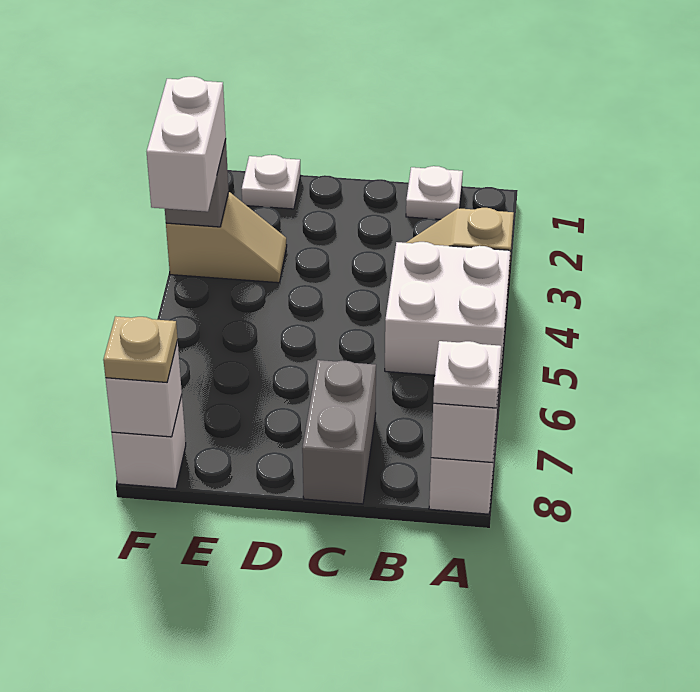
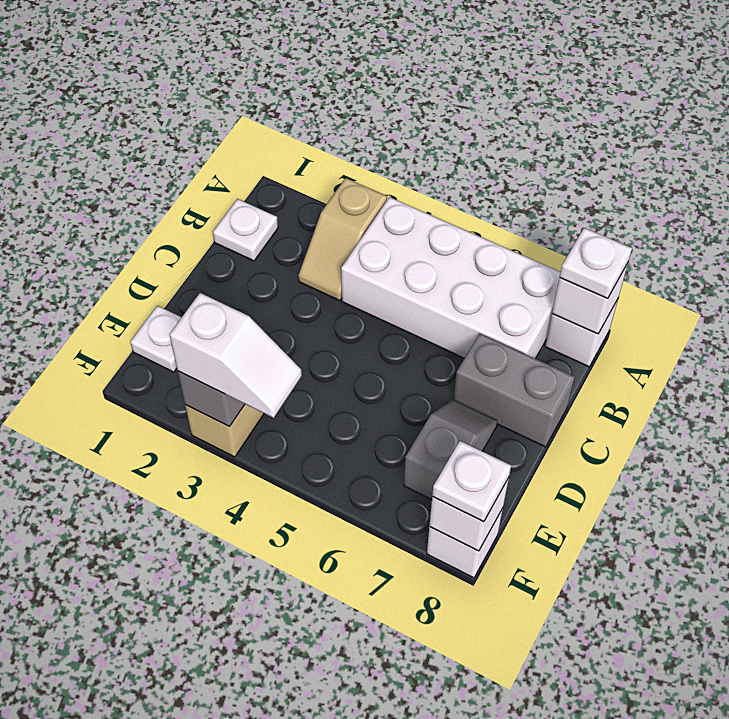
white 2x2 brick [385,242,511,380] -> white 2x4 brick [341,197,561,359]
none -> grey 1x2 slope [404,400,498,500]
white 1x2 brick [147,77,226,212] -> white 1x2 slope [169,293,302,418]
tan 1x1 plate [103,316,178,382] -> white 1x1 plate [432,441,511,522]

